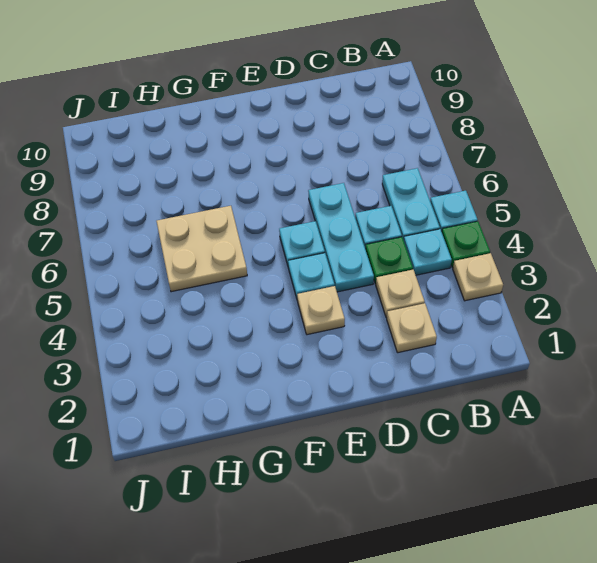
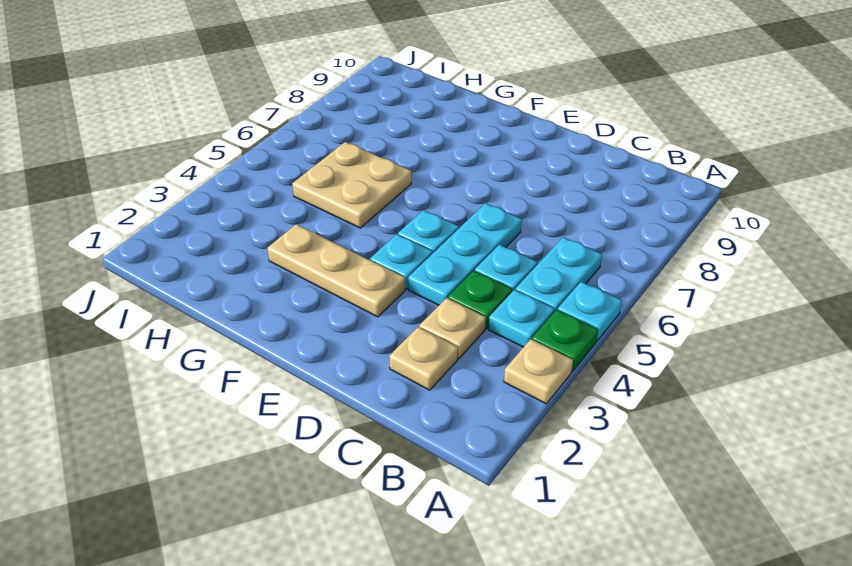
tan 1x1 plate [297,286,345,335] -> tan 1x3 plate [267,224,405,317]

